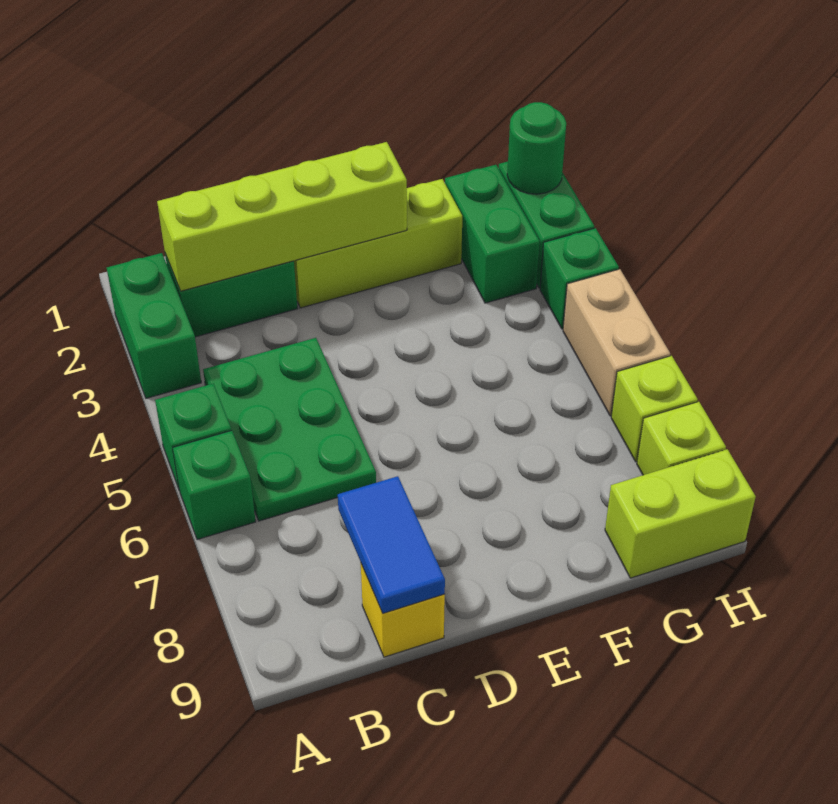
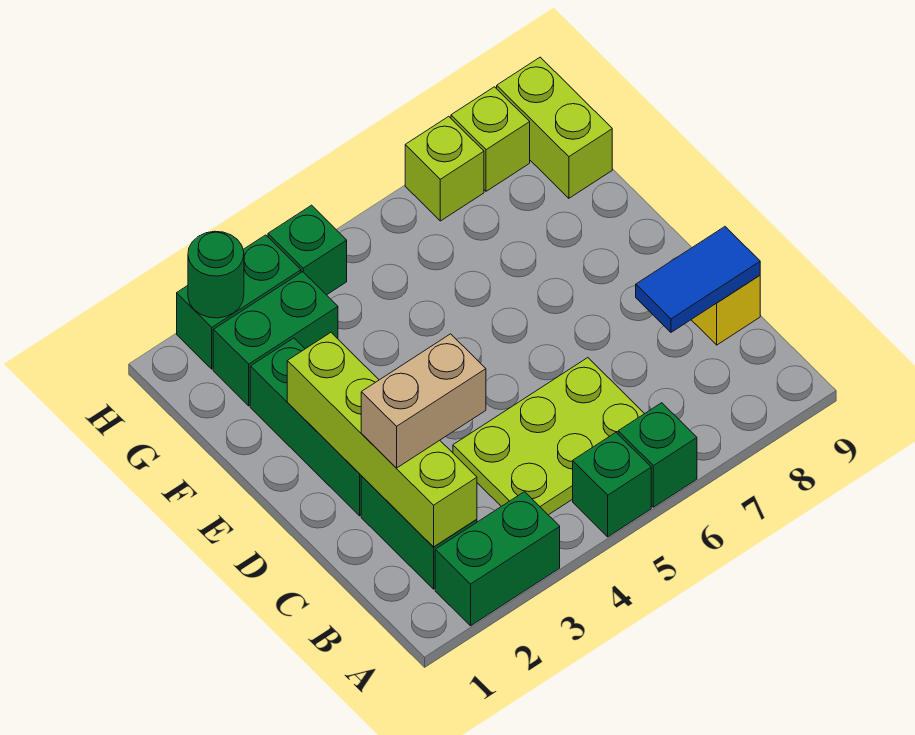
green 2x3 plate [203,338,376,521] -> lime 2x3 plate [453,358,644,515]
lime 1x3 brick [294,179,462,308] -> green 1x3 brick [250,338,361,516]
tan 1x2 brick [563,269,670,416] -> tan 1x2 brick moved to [361,334,486,468]

